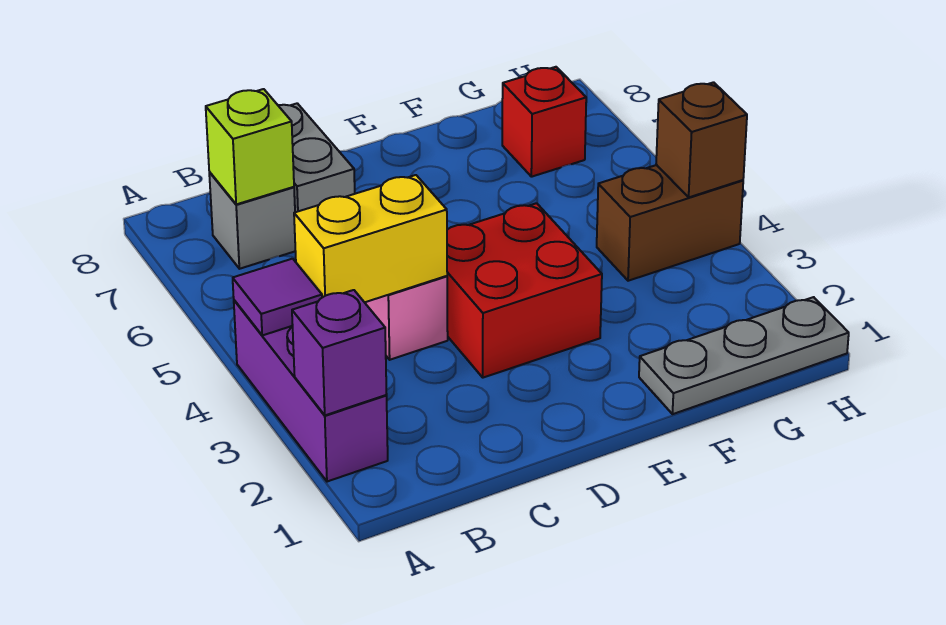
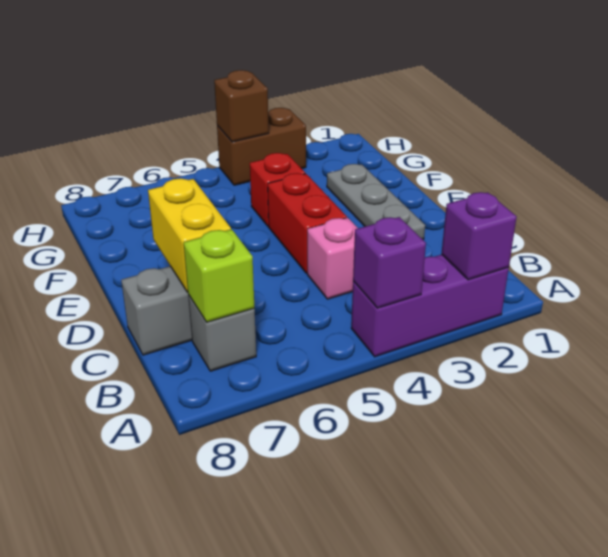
purple 1x1 tile [233,259,322,335] -> purple 1x1 brick [353,217,426,308]
yellow 1x2 brick [294,175,447,302] -> yellow 1x2 brick moved to [148,178,231,292]
red 2x2 brick [447,203,602,378] -> red 1x2 brick [268,173,347,273]
grey 1x3 plate [639,297,849,414] -> grey 1x3 plate moved to [327,164,425,239]
brown 1x2 brick [597,165,743,281] -> brown 1x2 brick turned to [217,108,306,185]
red 1x1 brick [502,67,586,177] -> red 1x1 brick moved to [250,153,305,227]

